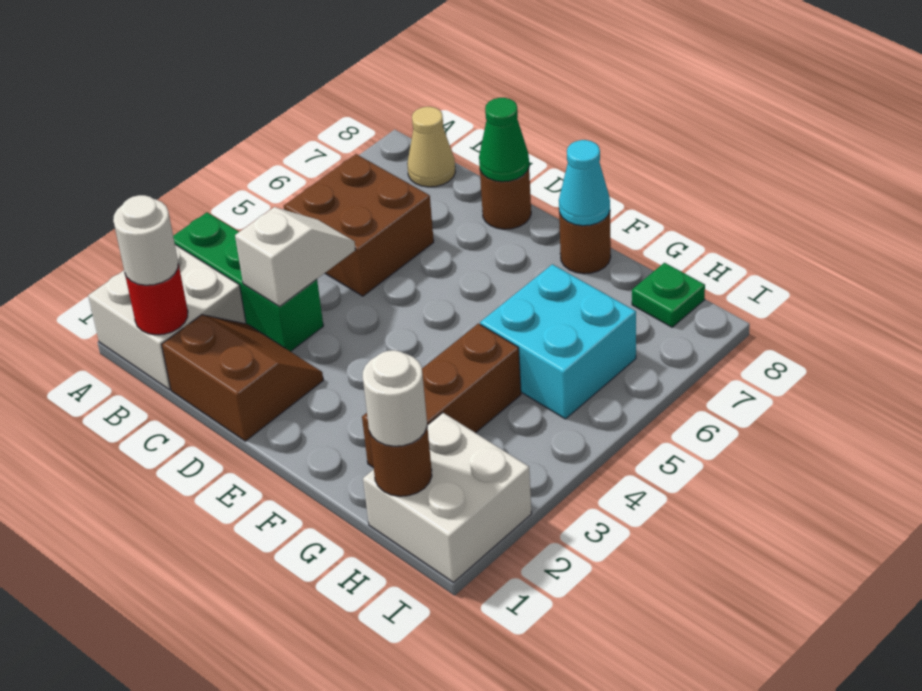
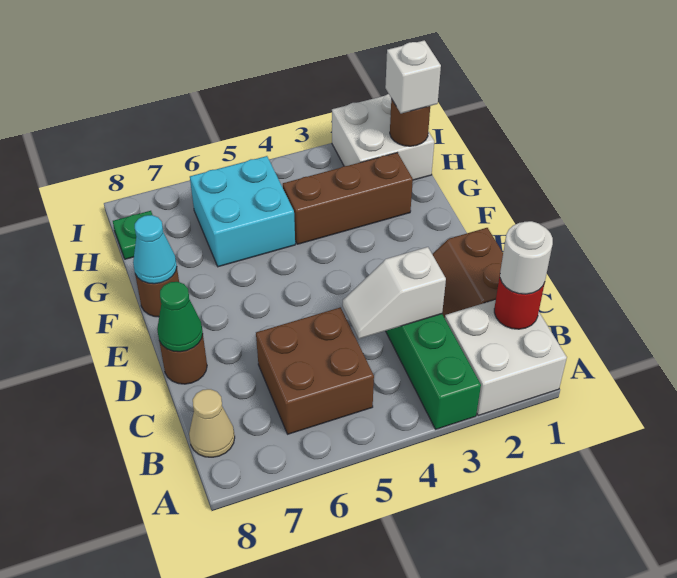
white 1x1 round brick [363,350,427,446] -> white 1x1 brick [385,40,441,113]

